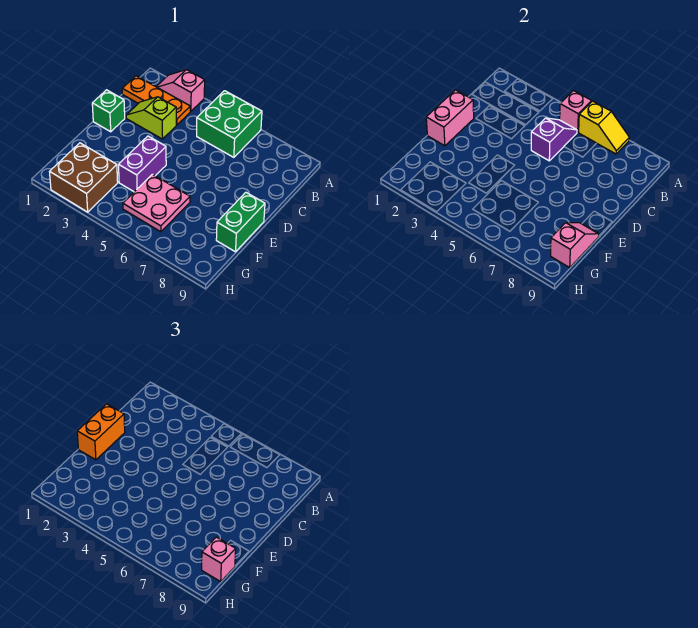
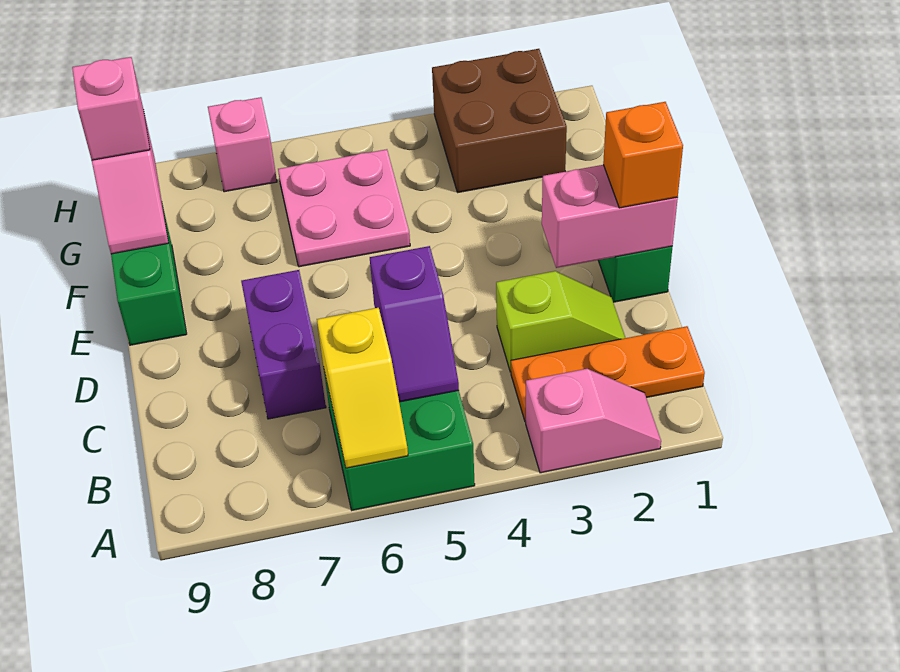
pink 1x1 brick [560,91,592,132] -> pink 1x1 brick moved to [208,97,277,192]
yellow 1x2 slope [579,101,629,154] -> yellow 1x2 slope turned to [317,308,408,468]
pink 1x2 brick [426,90,474,146] -> pink 1x2 brick turned to [542,165,678,268]
orange 1x2 brick [77,404,125,460] -> orange 1x1 brick [603,102,683,208]
purple 1x2 brick [119,136,166,192] -> purple 1x2 brick moved to [241,270,326,419]

